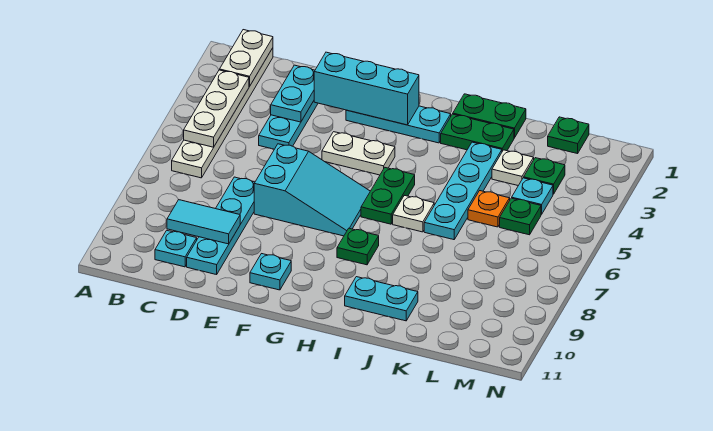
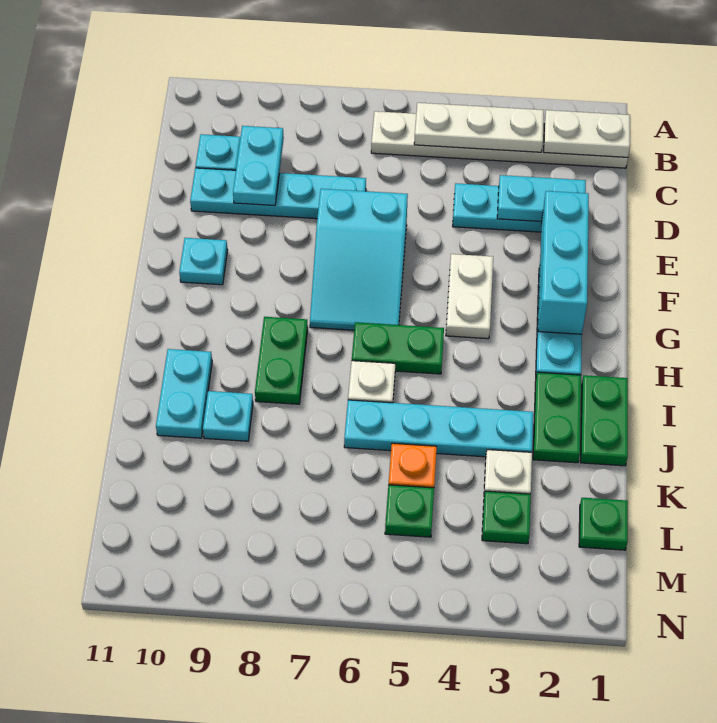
cyan 1x2 tile [167,200,240,244] -> cyan 1x2 plate [233,126,284,206]
green 1x1 plate [337,228,379,265] -> green 1x2 plate [255,317,308,404]
cyan 1x1 plate [512,178,553,214] -> cyan 1x1 plate moved to [203,391,253,441]

